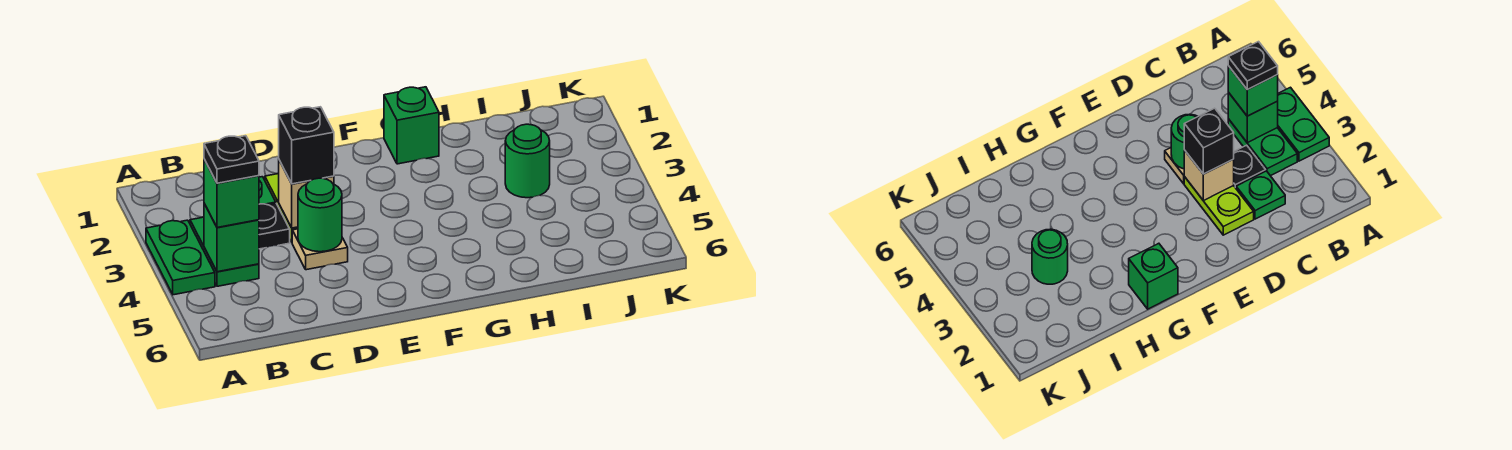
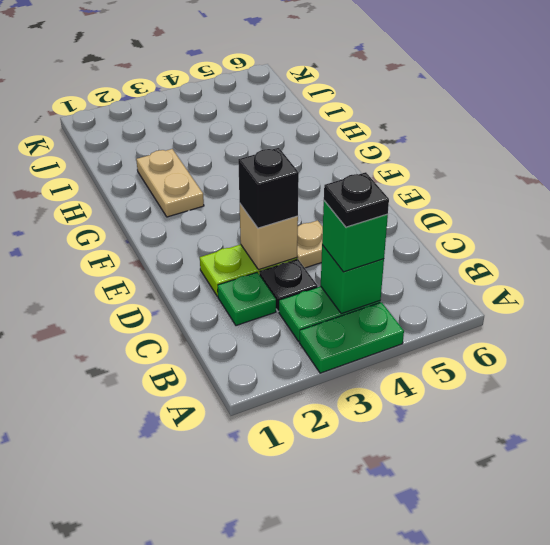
green 1x1 round brick [298,178,342,252] -> none
green 1x1 brick [384,87,439,164] -> none
none -> tan 1x2 plate [136,149,204,217]
green 1x1 round brick [505,124,550,198] -> none

